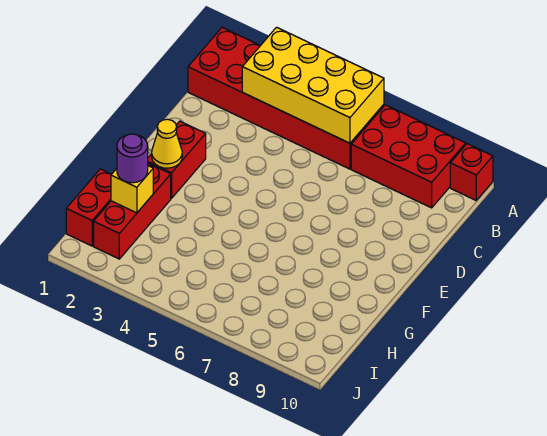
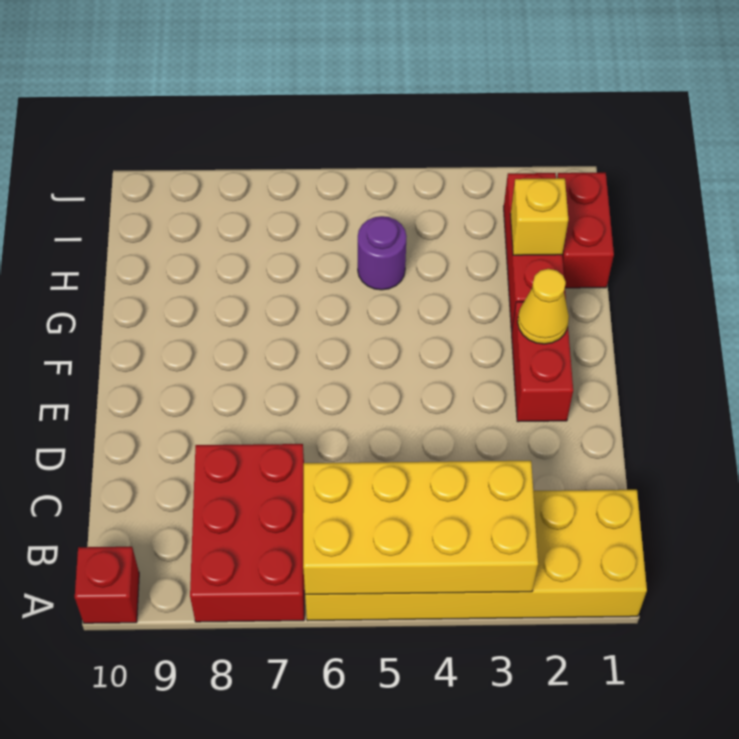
red 2x6 brick [188,27,384,169] -> yellow 2x6 brick [305,490,647,621]
red 2x3 brick [351,105,466,208] -> red 2x3 brick turned to [190,444,304,622]
purple 1x1 round brick [117,134,148,183] -> purple 1x1 round brick moved to [358,216,407,290]

